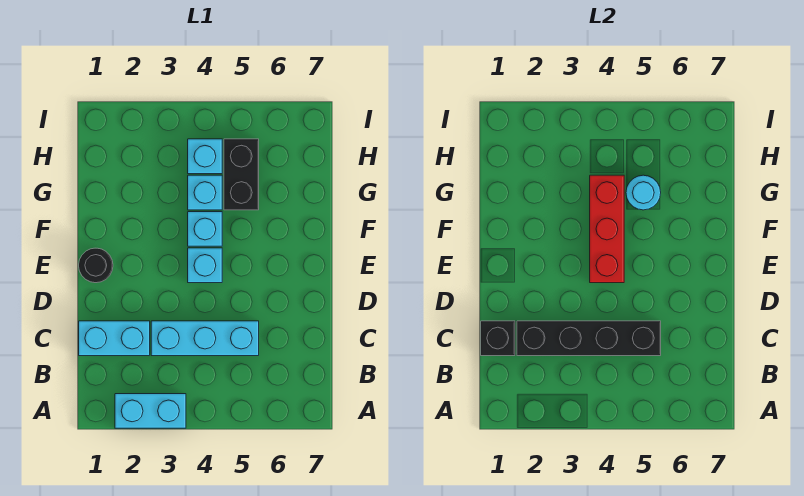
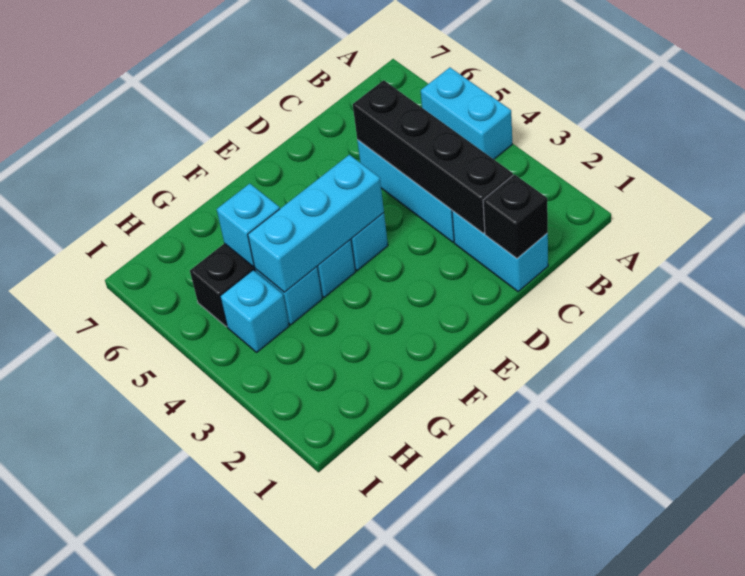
cyan 1x2 brick [115,394,186,428] -> cyan 1x2 brick moved to [421,68,512,159]
black 1x1 round brick [79,248,113,283] -> none
red 1x3 brick [590,175,624,283] -> cyan 1x3 brick [248,155,384,292]
cyan 1x1 round brick [626,175,661,210] -> cyan 1x1 brick [217,184,280,267]

